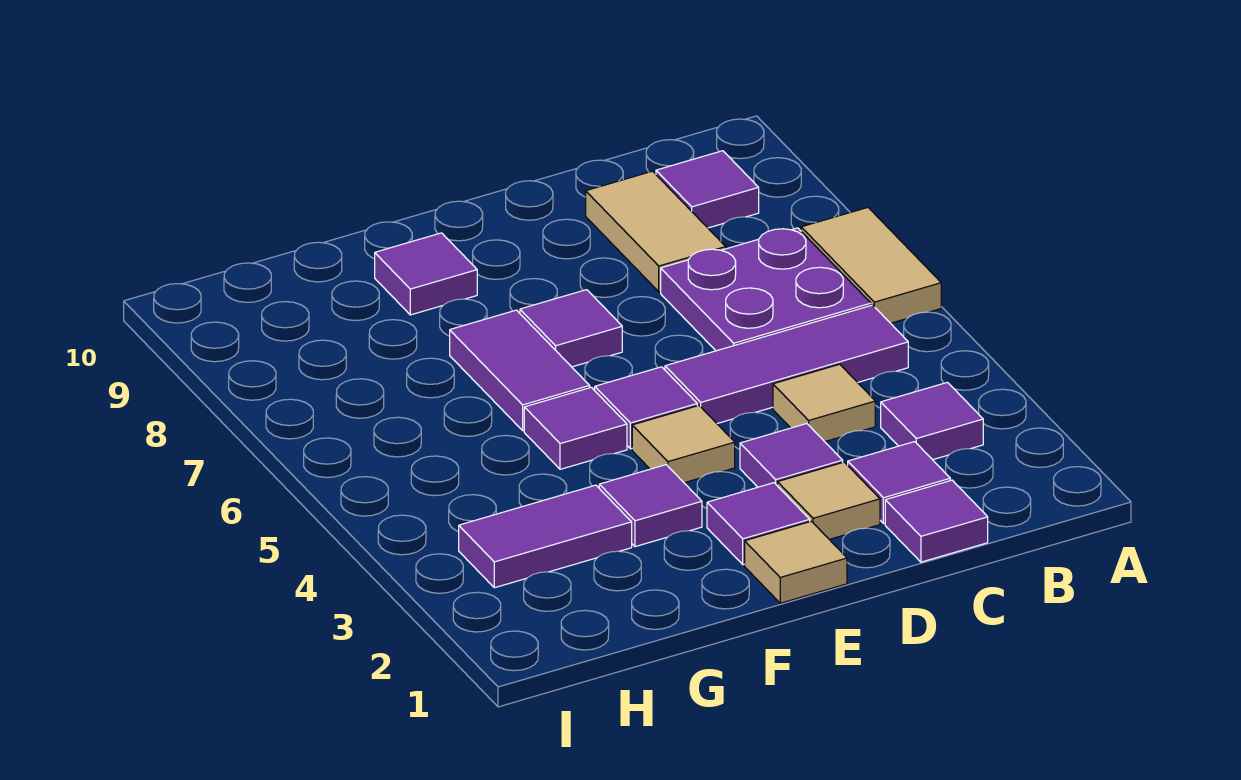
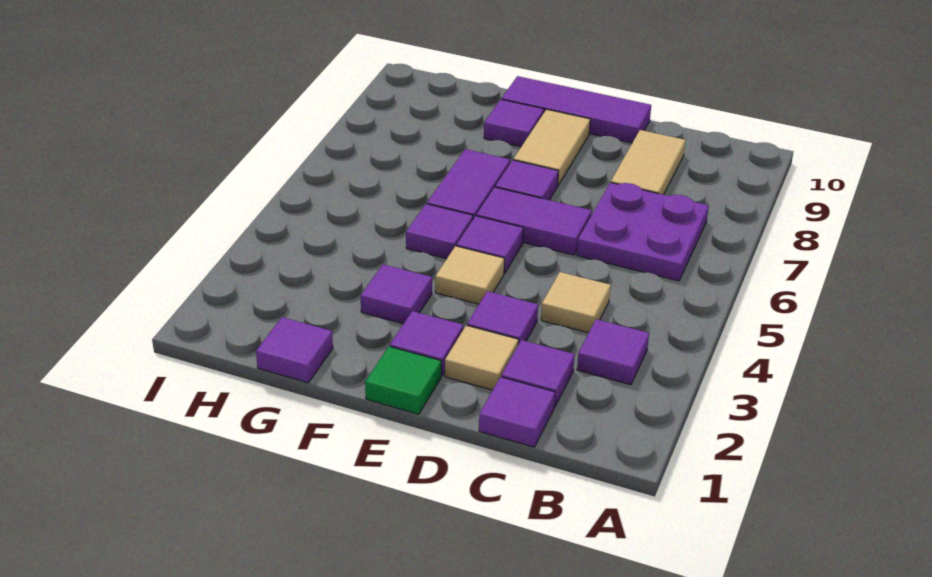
tan 1x2 tile [801,208,941,323] -> tan 1x2 tile moved to [513,109,590,185]
purple 1x3 tile [665,305,908,423] -> purple 1x3 tile moved to [502,76,651,143]
purple 1x1 tile [656,151,759,228] -> purple 1x1 tile moved to [256,317,333,383]
tan 1x1 tile [745,521,847,603] -> green 1x1 tile [365,347,441,414]
purple 1x2 tile [459,485,632,588] -> purple 1x2 tile moved to [476,187,592,255]

